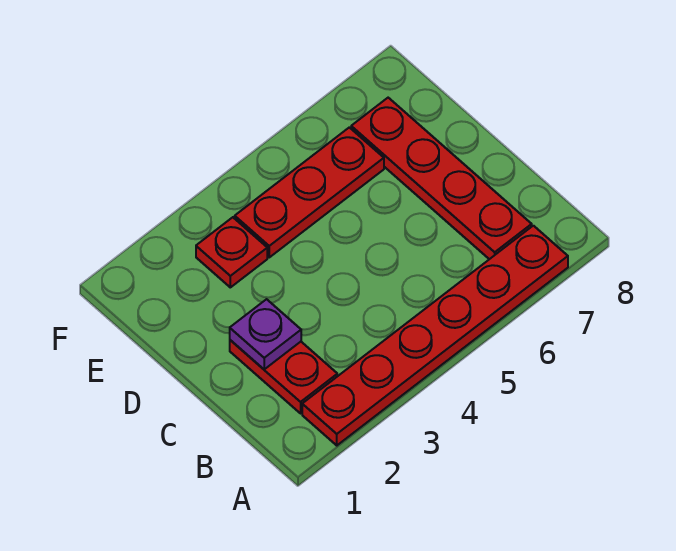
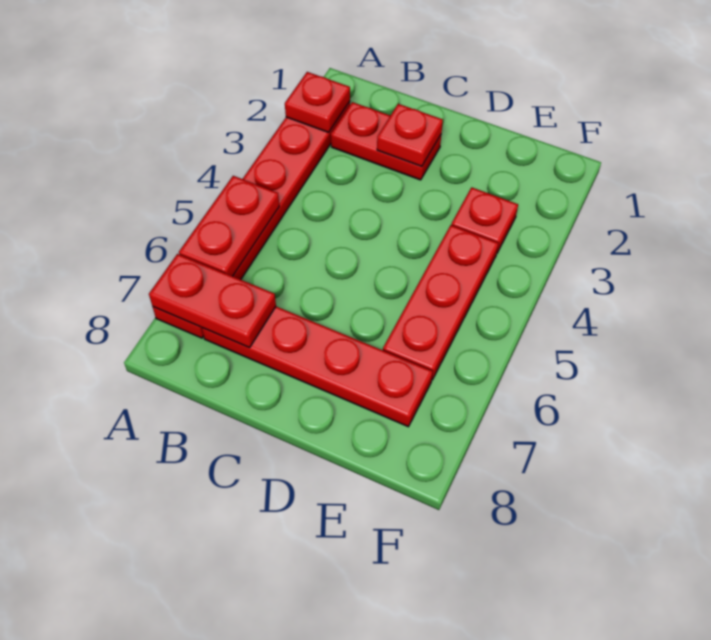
none -> red 1x1 plate [285,72,350,132]
none -> red 1x2 plate [179,176,279,276]
none -> red 1x2 plate [149,254,276,347]
purple 1x1 plate [230,299,301,369] -> red 1x1 plate [377,104,443,166]

